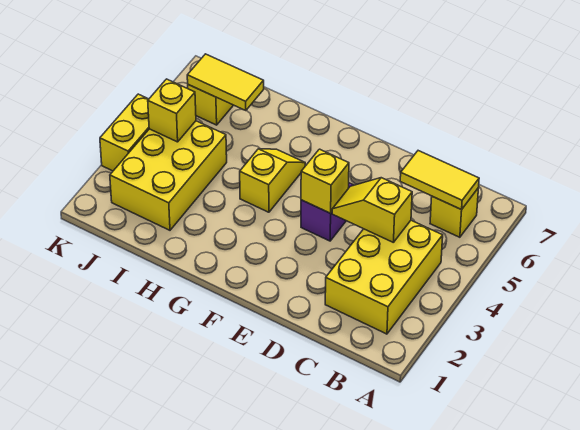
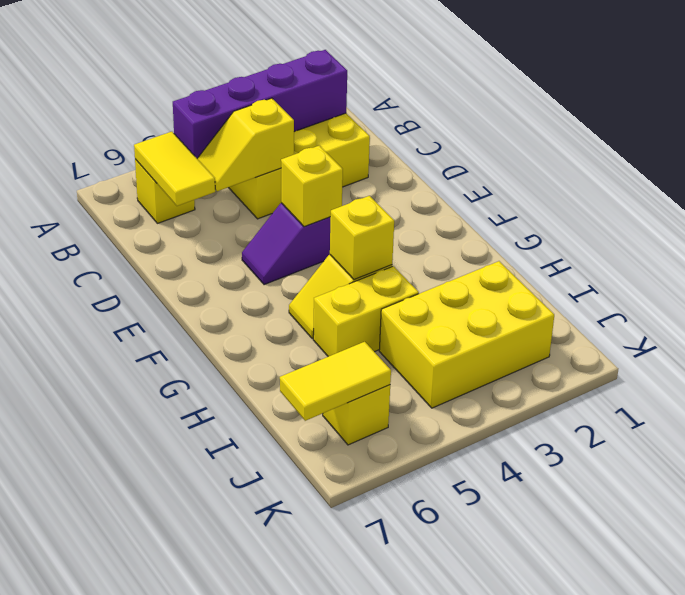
none -> purple 1x4 brick [173,50,347,158]
yellow 1x2 slope [332,178,412,243] -> yellow 1x2 slope turned to [197,98,294,191]
yellow 1x2 tile [187,54,264,111] -> yellow 1x2 tile turned to [280,342,391,421]
yellow 1x1 brick [148,79,196,142] -> yellow 1x1 brick moved to [330,196,394,279]
yellow 1x2 brick [100,94,149,171] -> yellow 1x2 brick moved to [313,266,419,357]

